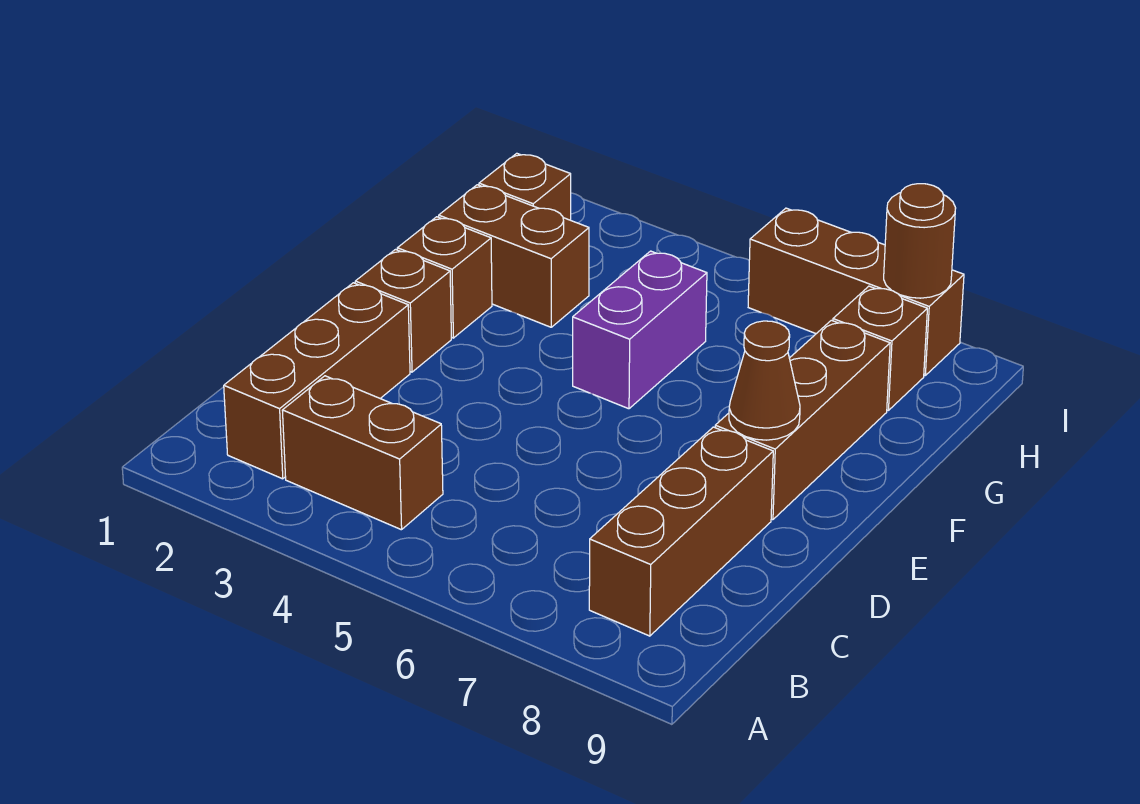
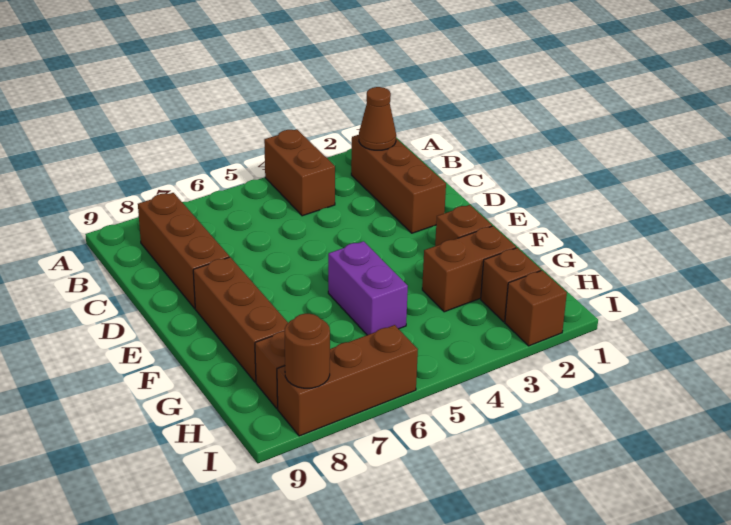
brown 1x2 brick [282,376,443,530] -> brown 1x2 brick turned to [264,129,335,216]
brown 1x1 brick [355,250,451,372] -> brown 1x1 brick moved to [505,270,567,346]
brown 1x1 cone [729,321,800,440] -> brown 1x1 cone moved to [359,87,396,150]

